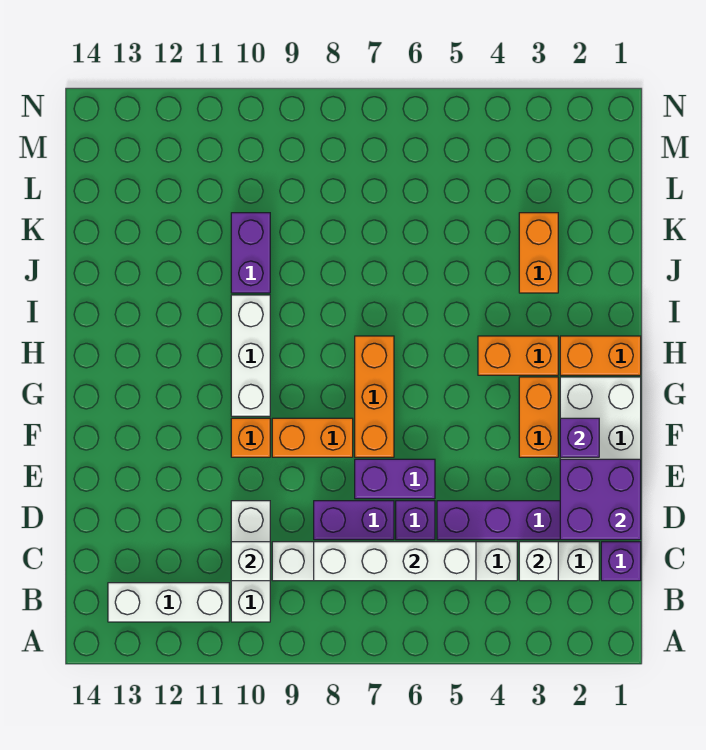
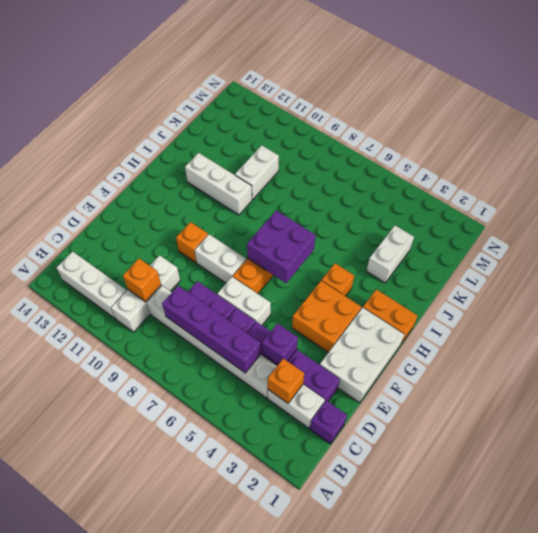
white 1x1 brick [519,542,558,581] -> orange 1x1 brick [268,359,304,403]
white 1x4 brick [314,542,476,581] -> purple 1x4 brick [162,286,261,373]
white 1x1 brick [231,542,270,581] -> orange 1x1 brick [123,259,161,302]
purple 2x2 brick [560,459,641,540] -> purple 2x2 brick moved to [247,210,316,283]
purple 1x2 brick [355,459,435,499] -> white 1x2 brick [217,277,271,325]
purple 1x1 brick [560,418,599,457] -> purple 1x1 brick moved to [262,323,298,365]
orange 1x2 brick [519,377,558,457] -> orange 2x2 brick [292,281,361,352]
orange 1x2 brick [272,418,353,457] -> white 1x2 brick [195,234,246,283]
white 1x3 brick [231,295,270,416] -> white 1x3 brick turned to [185,153,252,215]
orange 1x2 brick [478,336,558,375] -> orange 1x1 brick [322,263,354,296]
orange 1x2 brick [519,213,558,293] -> white 1x2 brick [366,226,414,283]
purple 1x2 brick [231,213,270,293] -> white 1x2 brick [235,145,279,200]

